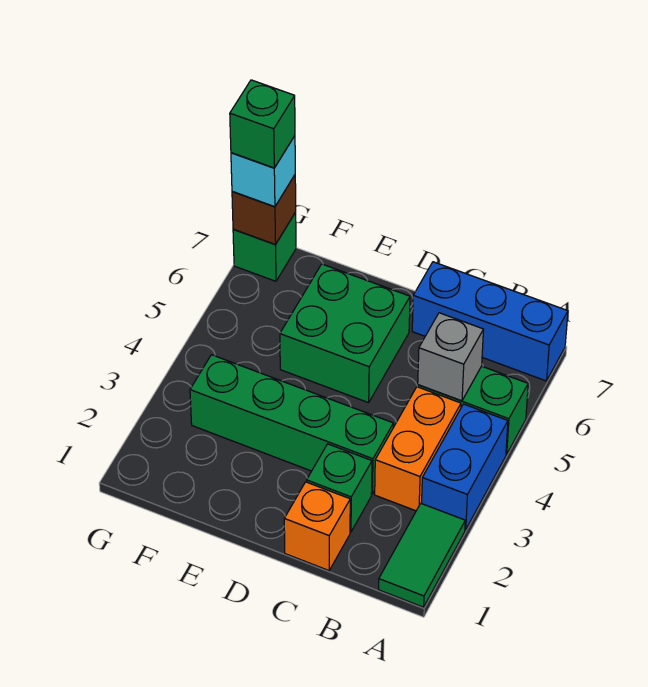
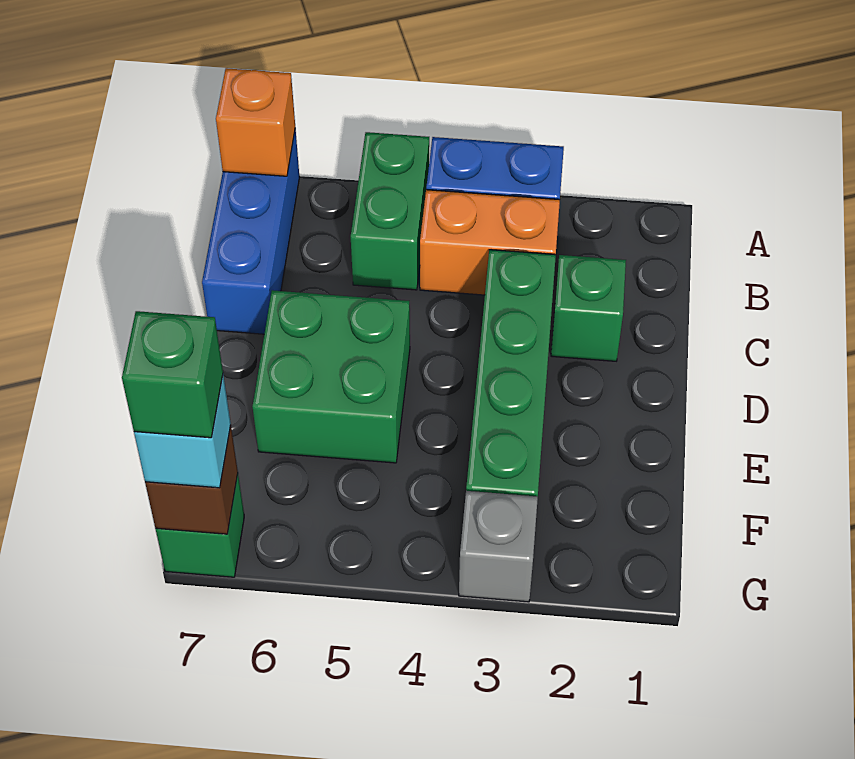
green 1x2 tile [379,503,465,607] -> none
grey 1x1 brick [418,313,484,401] -> grey 1x1 brick moved to [459,491,538,602]
orange 1x1 brick [284,482,350,571] -> orange 1x1 brick moved to [216,68,295,176]

